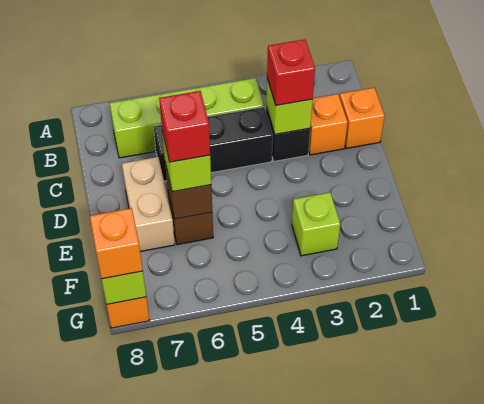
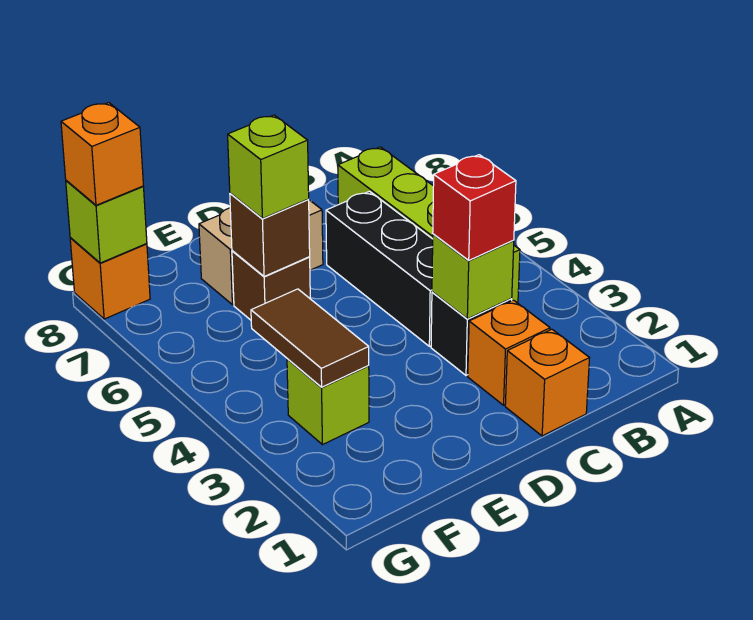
red 1x1 brick [159,91,210,162] -> none
none -> brown 1x2 tile [251,289,369,387]

